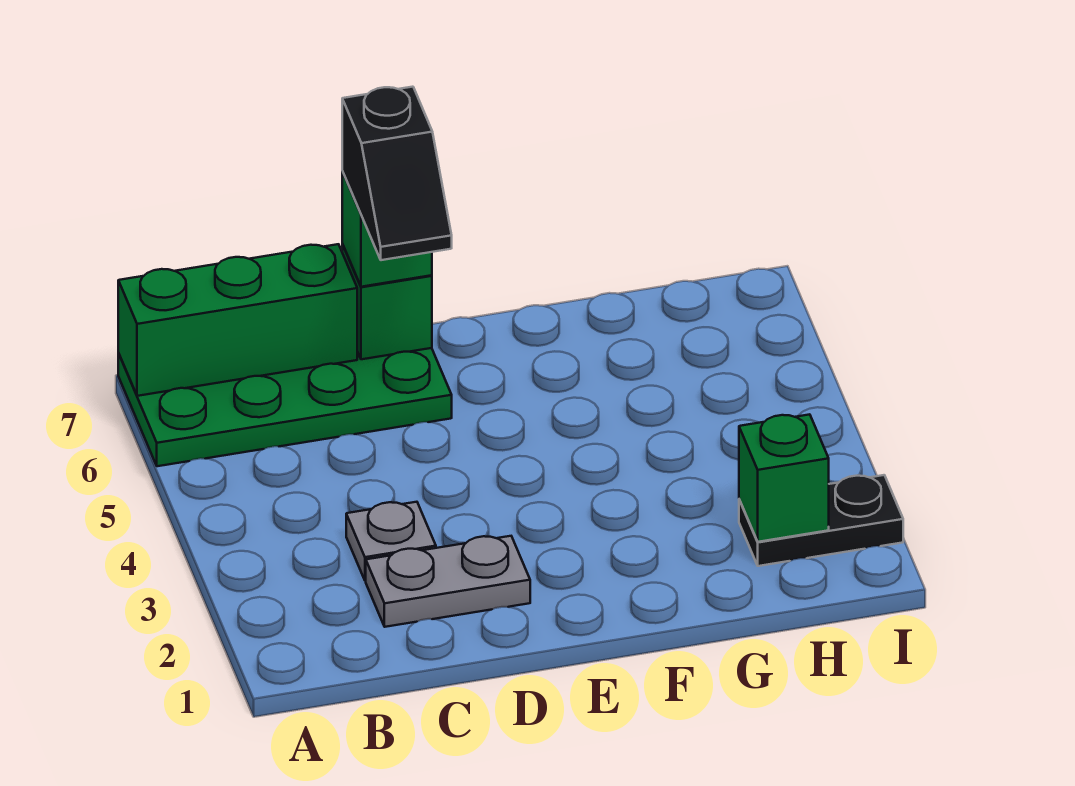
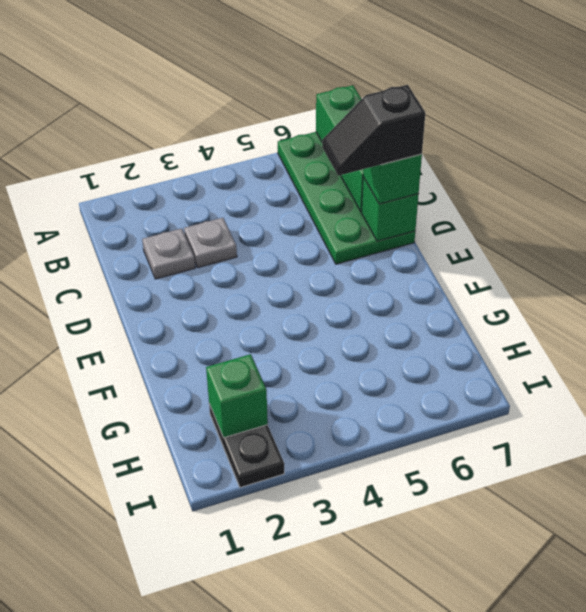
grey 1x2 plate [366,536,530,627] -> grey 1x1 plate [142,228,195,279]

